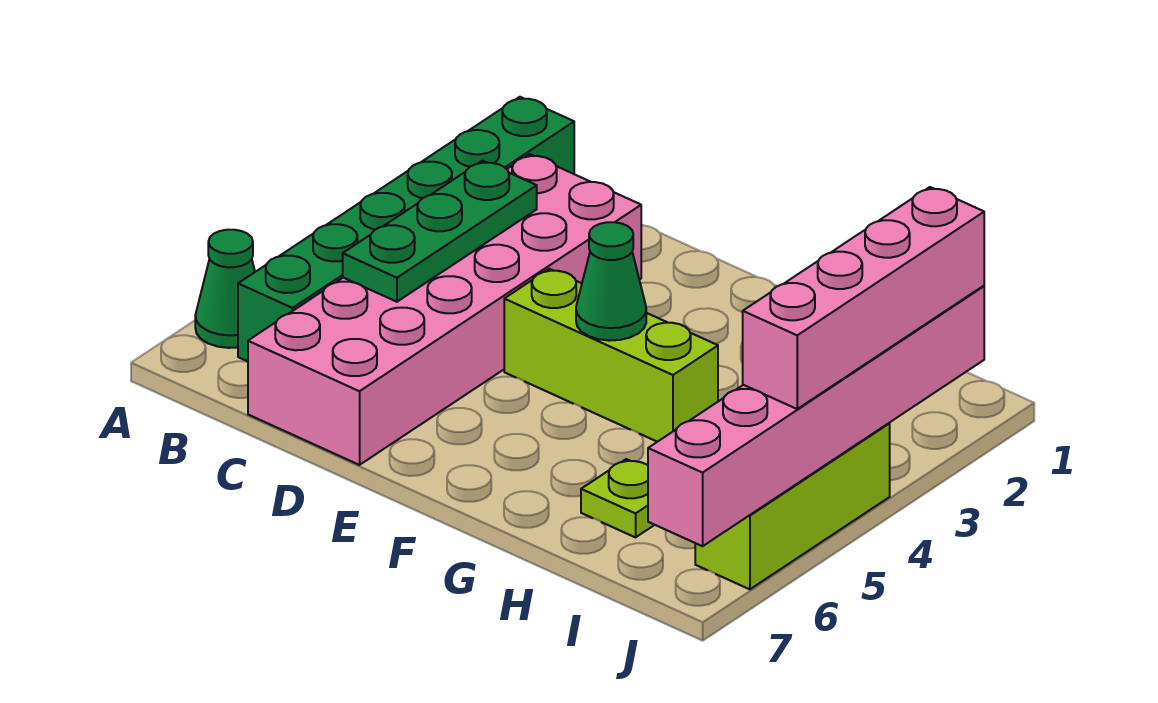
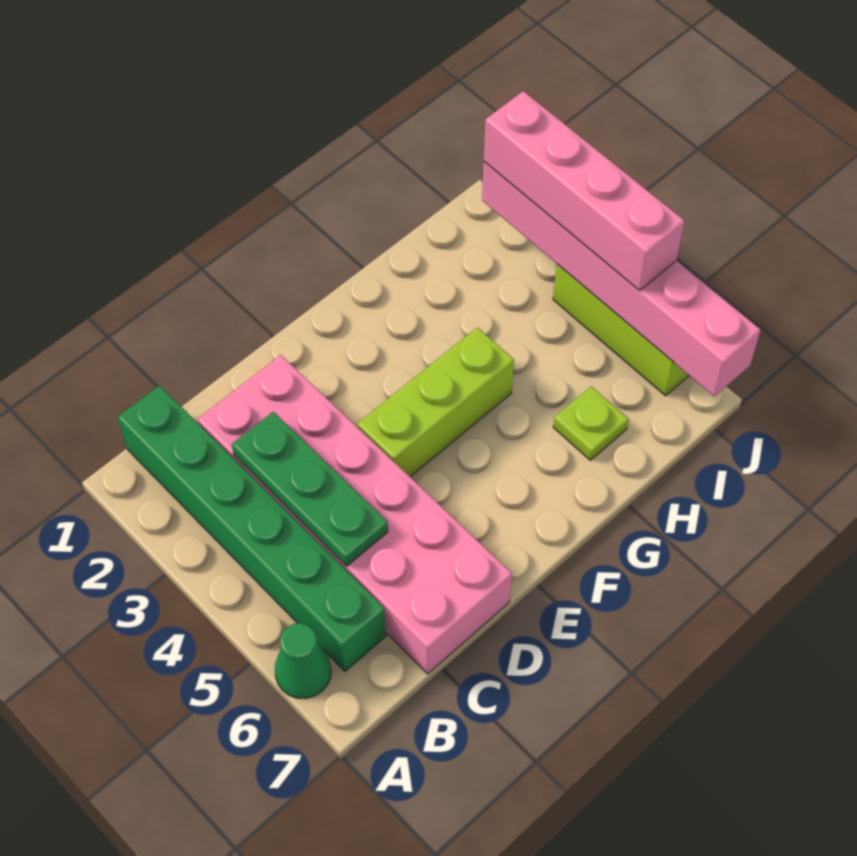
green 1x1 cone [576,222,646,341] -> none

